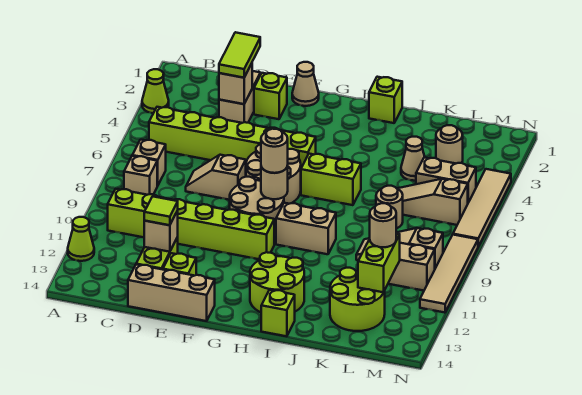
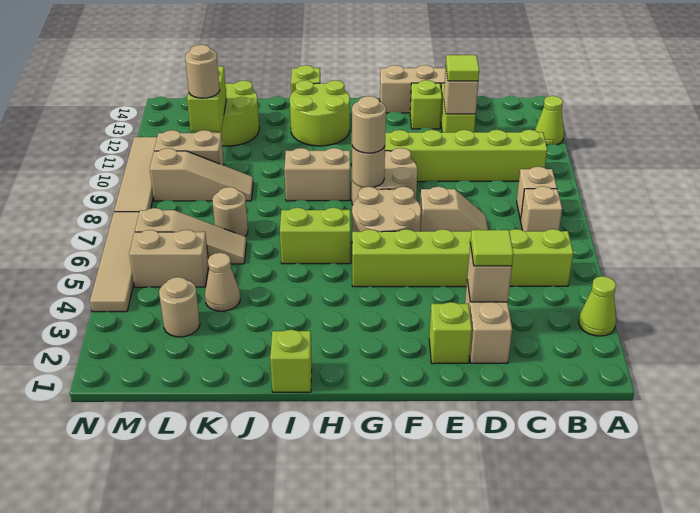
lime 1x2 tile [219,32,260,78] -> lime 1x1 tile [470,230,513,266]
tan 1x1 cone [292,62,319,106] -> none

